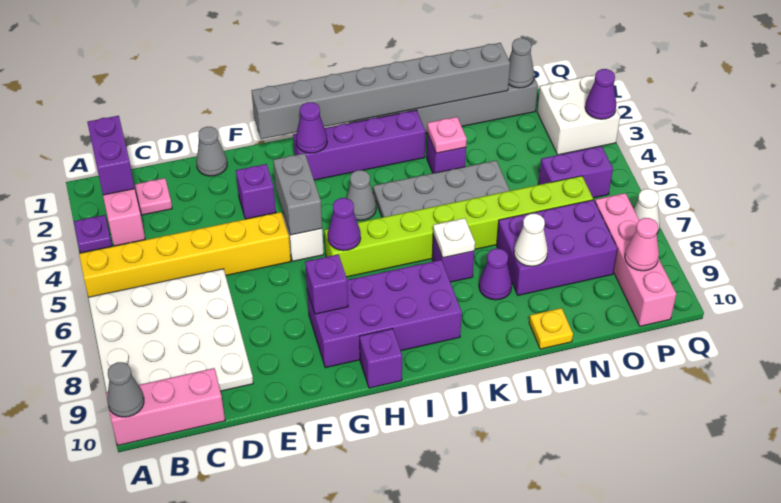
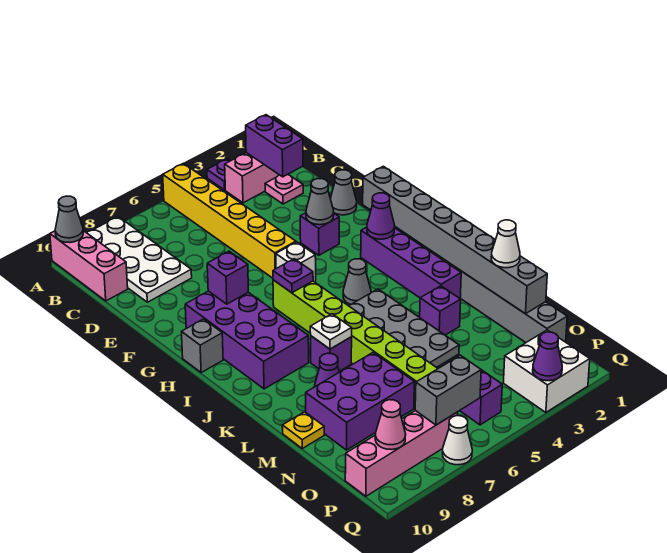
white 4x4 plate [88,269,253,392] -> white 2x4 plate [87,217,192,302]
purple 1x2 brick [87,116,135,195] -> purple 1x2 brick turned to [246,115,303,177]
grey 1x2 brick [273,153,322,235] -> grey 1x2 brick moved to [415,355,481,425]
purple 1x1 cone [328,198,361,251] -> purple 1x1 plate [273,259,313,293]
purple 1x1 brick [360,329,402,388] -> grey 1x1 brick [182,319,223,372]
pink 1x1 plate [427,117,467,153] -> none
purple 2x3 brick [497,200,617,295] -> purple 2x3 brick turned to [306,352,414,450]
white 1x1 cone [514,214,548,266] -> white 1x1 cone moved to [491,220,520,268]
grey 1x1 cone [509,38,534,88] -> grey 1x1 cone moved to [306,179,334,225]

